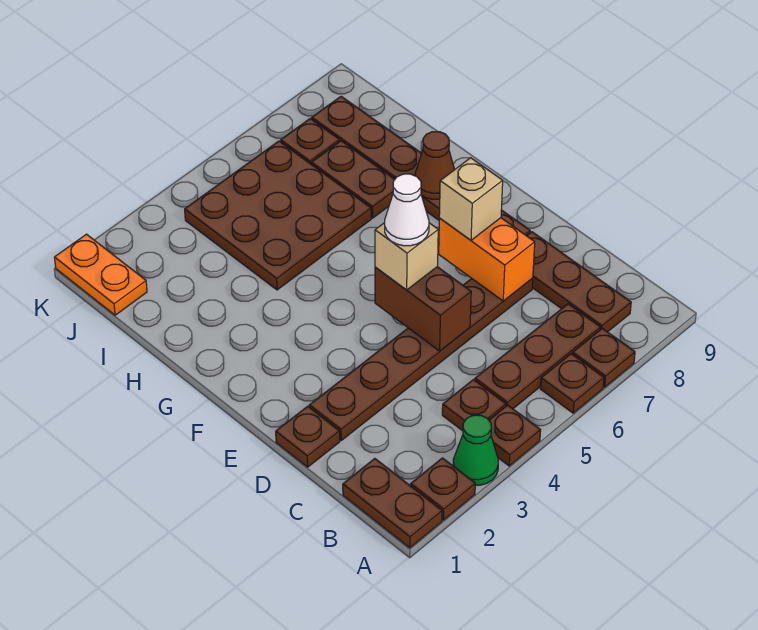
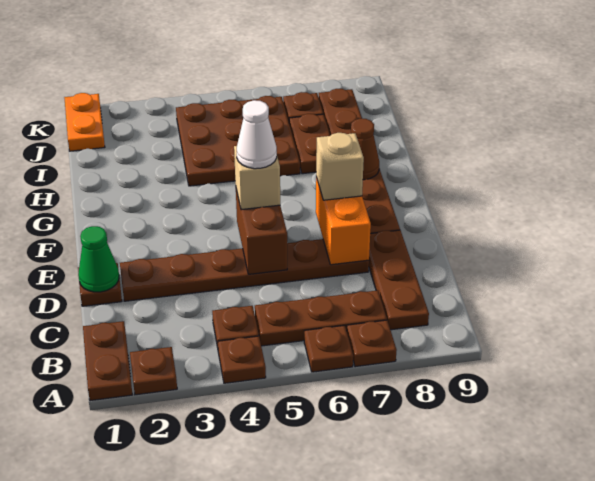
green 1x1 cone [453,415,498,485] -> green 1x1 cone moved to [78,226,119,292]

